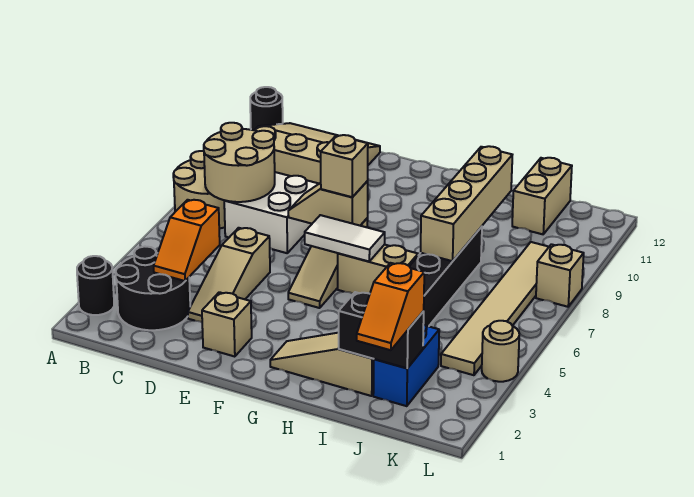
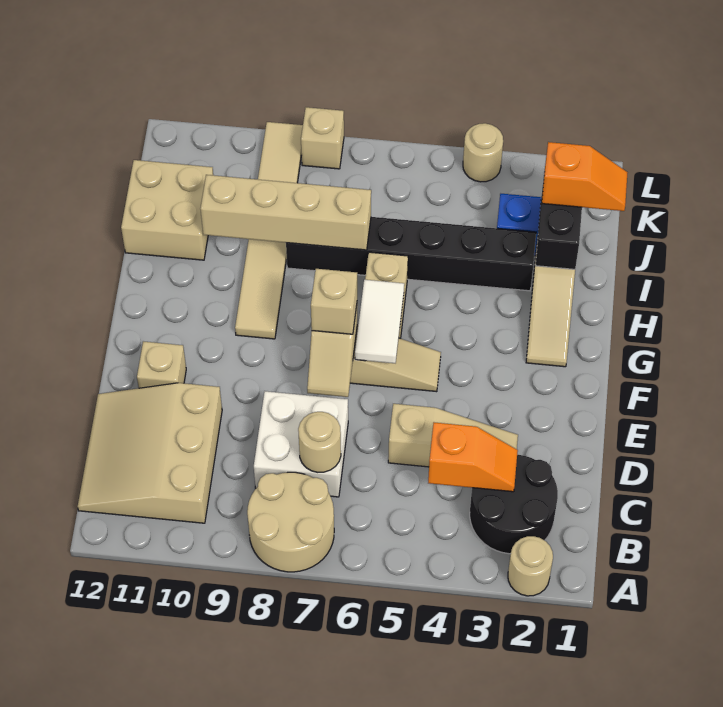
black 1x1 round brick [77,256,114,315] -> tan 1x1 round brick [508,536,553,596]
black 1x1 round brick [250,87,283,130] -> none
tan 2x2 round brick [204,123,275,202] -> tan 1x1 round brick [298,412,341,473]
tan 1x1 brick [202,292,252,357] -> tan 1x1 brick moved to [137,341,186,388]
tan 1x2 brick [512,158,572,234] -> tan 2x2 brick [121,160,213,260]
tan 1x6 tile [441,242,549,375] -> tan 1x6 tile turned to [235,122,303,339]

